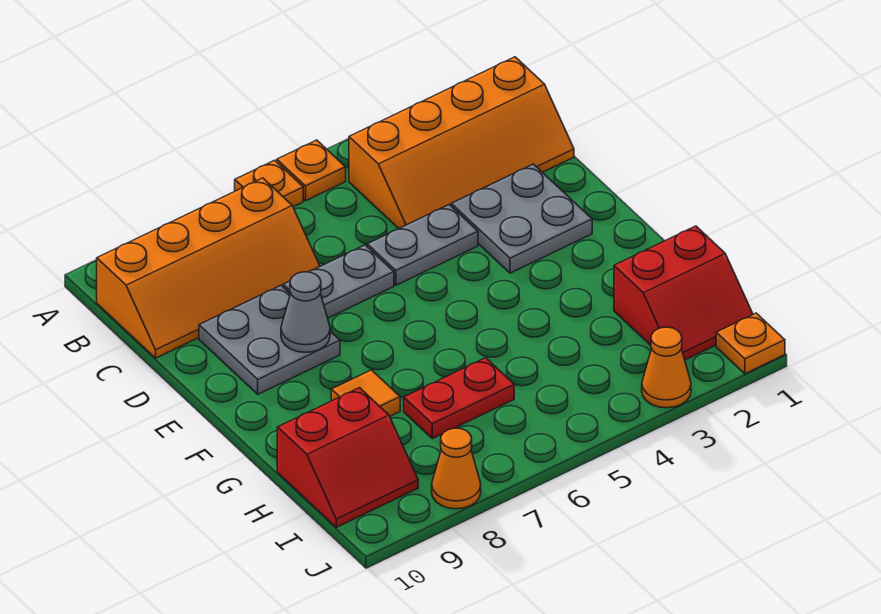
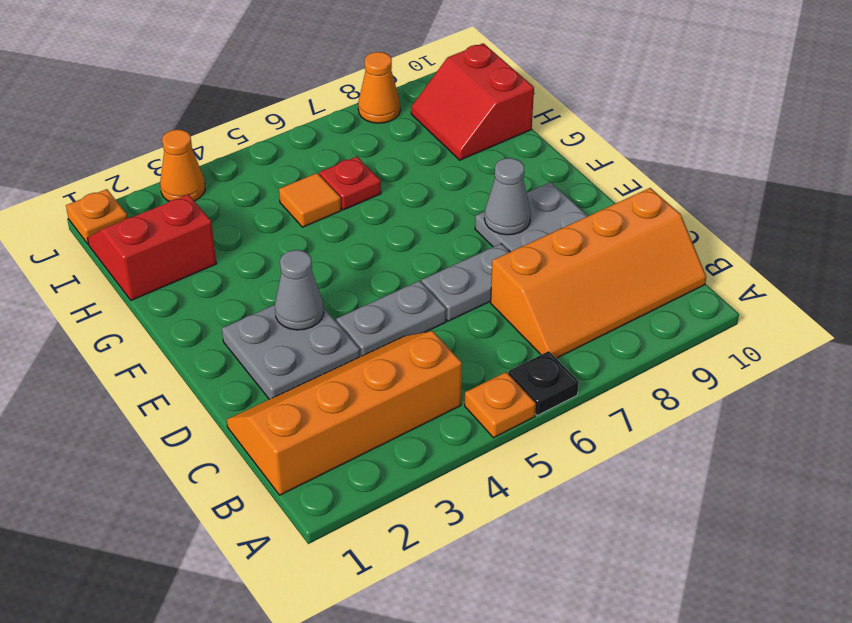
orange 1x1 plate [235,160,303,207] -> black 1x1 plate [508,351,579,416]
orange 2x4 slope [97,178,320,358] -> orange 2x4 slope turned to [491,188,706,358]
none -> grey 1x1 cone [275,250,324,330]
orange 1x1 tile [331,370,400,416] -> orange 1x1 tile moved to [279,173,341,227]
red 1x2 plate [404,358,514,439] -> red 1x1 plate [319,157,381,210]
red 2x2 slope [277,388,418,527] -> red 2x2 slope turned to [411,43,534,160]

